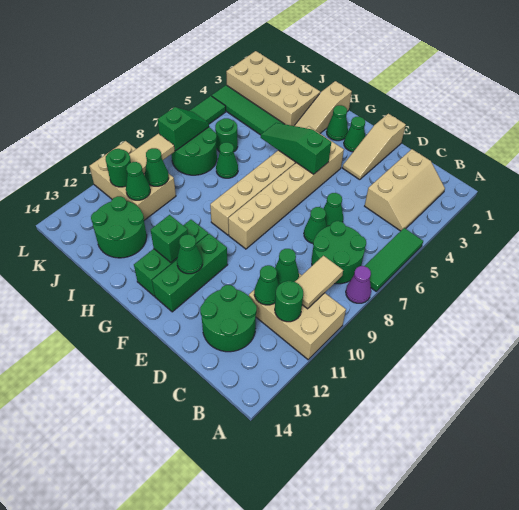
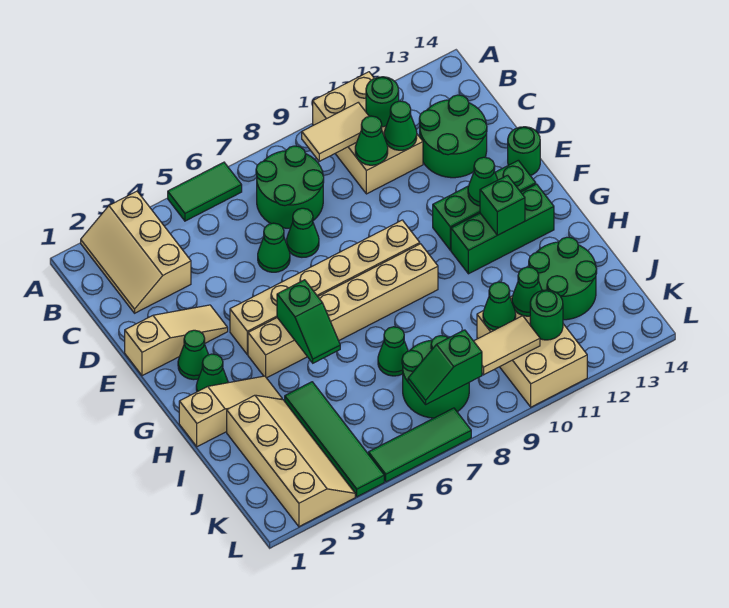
green 1x3 tile [365,228,423,291] -> green 1x2 tile [168,162,242,221]
purple 1x1 cone [346,266,371,303] -> none
tan 2x3 slope [365,149,445,231] -> tan 2x3 slope turned to [81,191,191,313]
green 1x3 slope [261,123,331,174] -> green 1x2 slope [277,280,340,363]
tan 2x4 brick [226,51,320,126] -> tan 2x4 slope [227,395,355,527]
green 1x1 round brick [215,118,238,152] -> green 1x1 round brick moved to [508,127,540,175]

